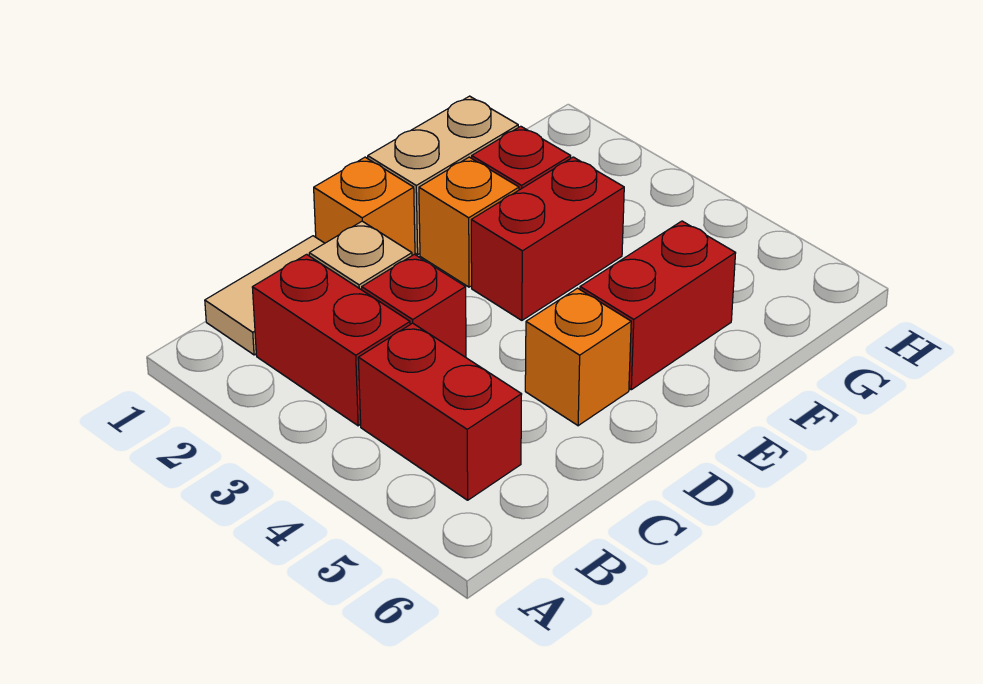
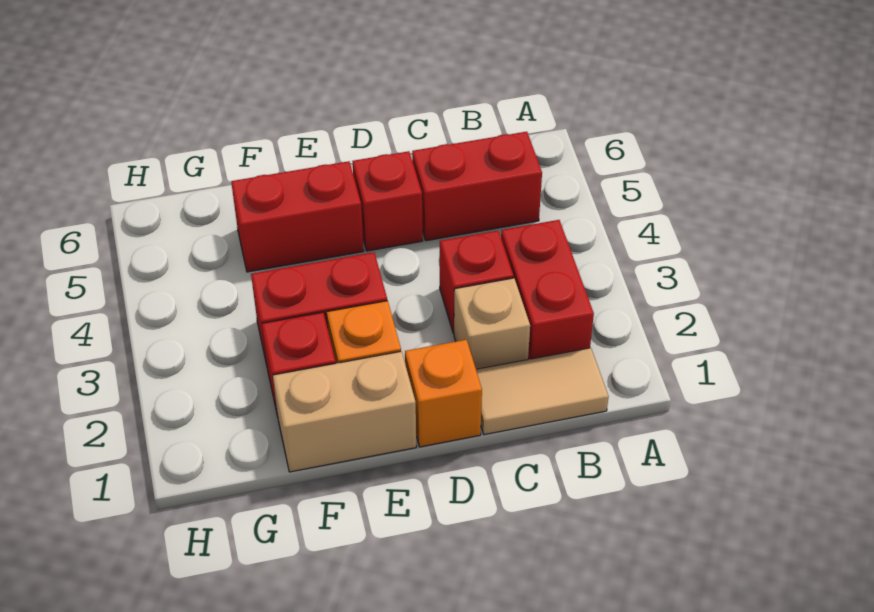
red 1x2 brick [358,323,522,500] -> red 1x2 brick turned to [412,132,542,241]
orange 1x1 brick [525,288,631,426] -> red 1x1 brick [352,151,423,251]

